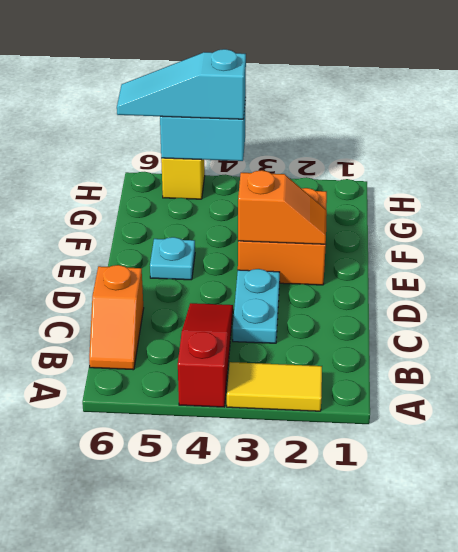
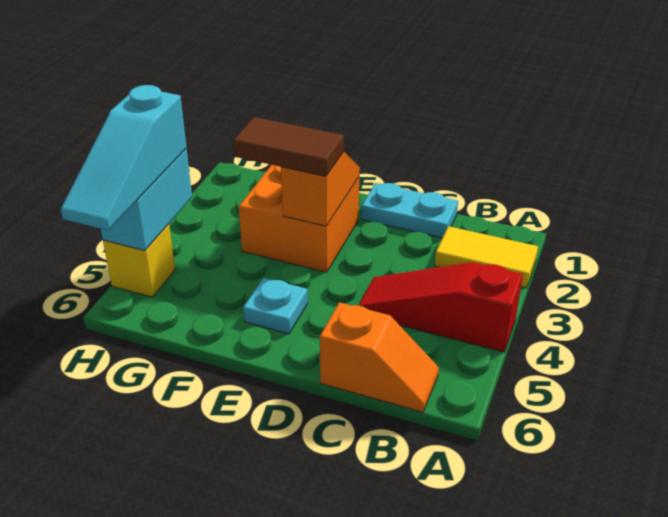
yellow 1x2 tile [227,362,322,411] -> yellow 1x2 tile turned to [435,226,538,288]
cyan 1x2 plate [233,269,280,343] -> cyan 1x2 plate moved to [361,183,458,238]
none -> brown 1x2 tile [233,117,344,176]

